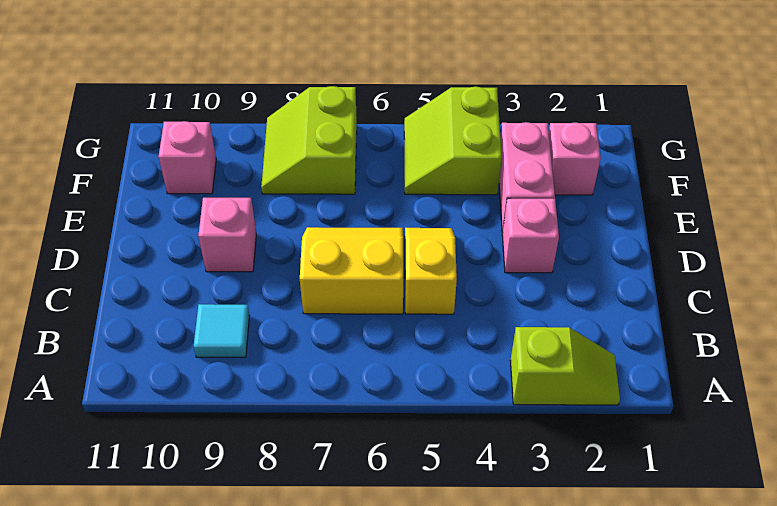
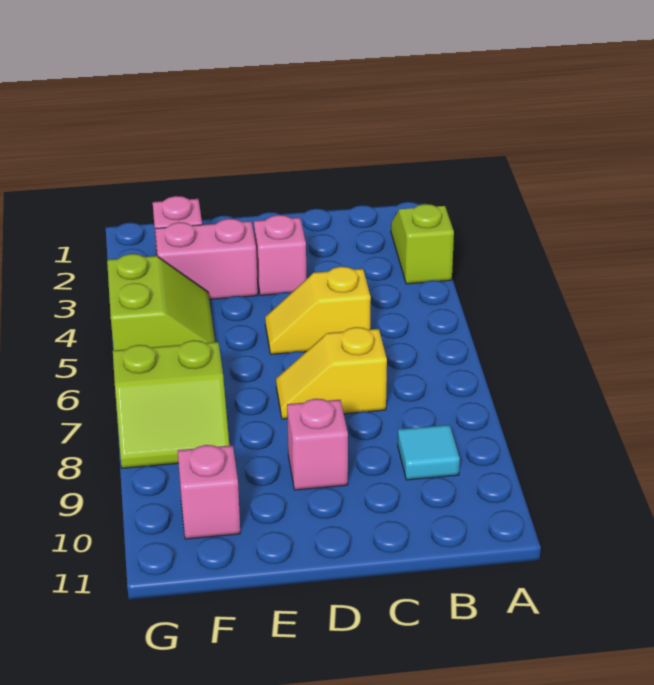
yellow 2x2 slope [300,227,403,314] -> yellow 1x2 slope [276,327,387,419]
lime 2x2 slope [404,87,502,195] -> lime 2x2 slope turned to [107,254,215,350]

